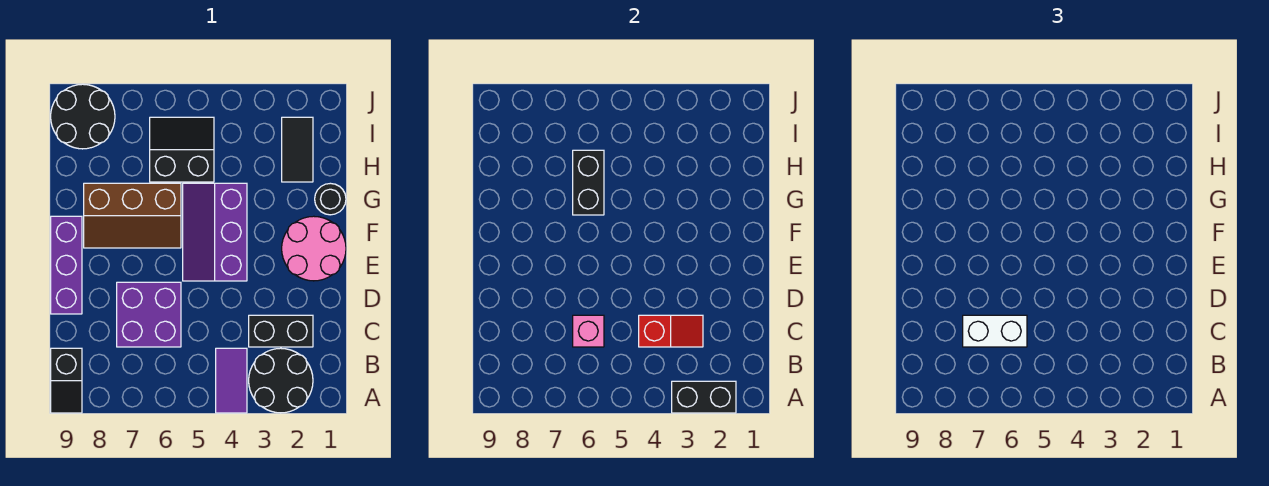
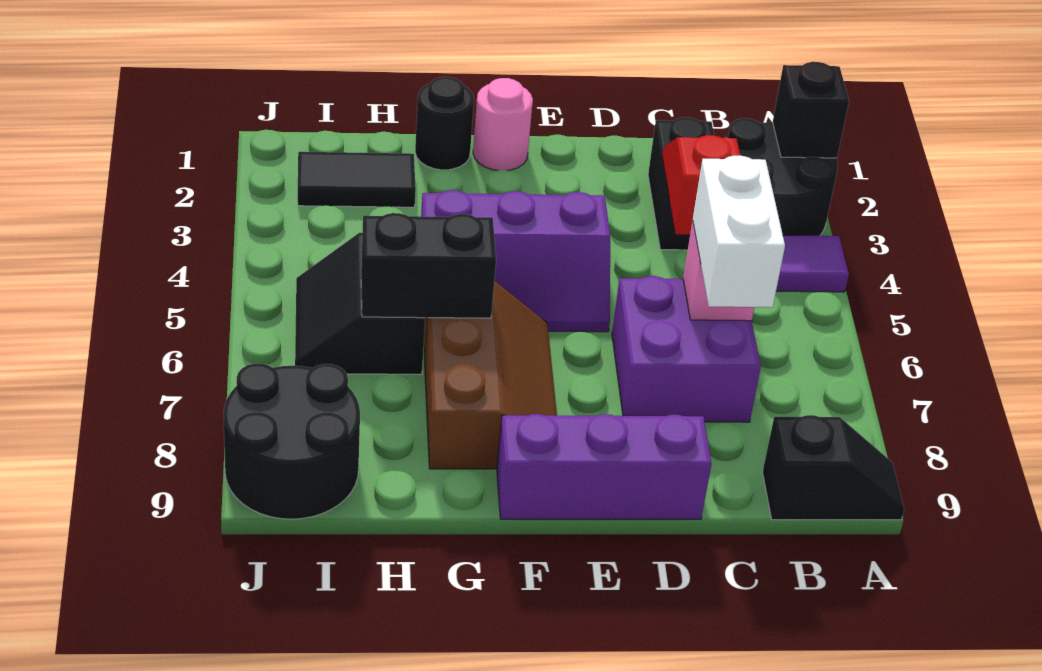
black 1x2 brick [672,381,736,413] -> black 1x1 brick [773,62,849,158]
pink 2x2 round brick [282,216,346,281] -> pink 1x1 round brick [473,78,533,171]

